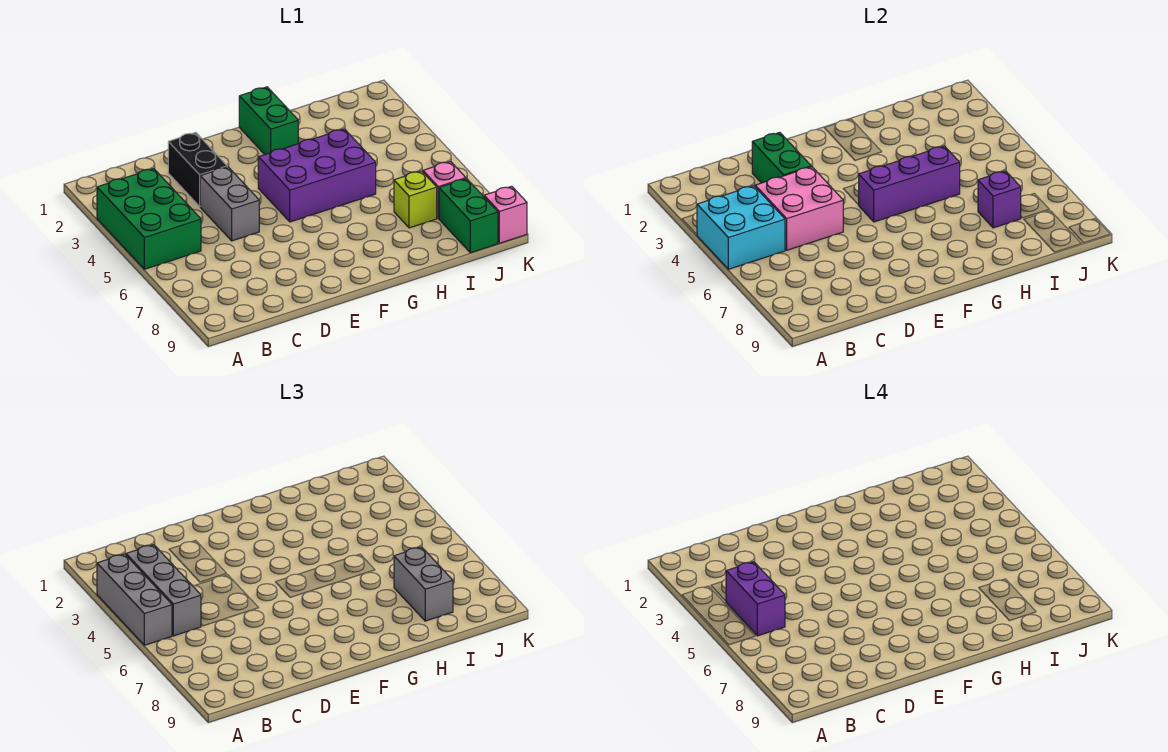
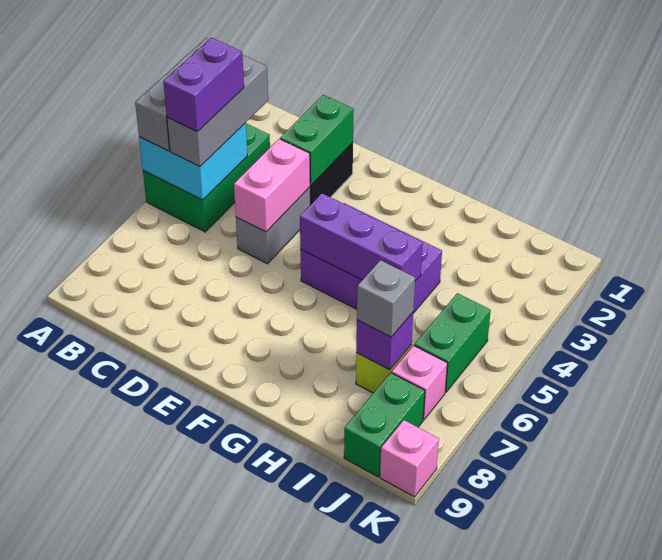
pink 2x2 brick [755,167,843,250] -> pink 1x2 brick [234,139,310,232]
green 1x2 brick [239,87,298,154] -> green 1x2 brick moved to [414,293,491,392]
grey 1x2 brick [394,547,453,621] -> grey 1x1 brick [357,260,415,337]

